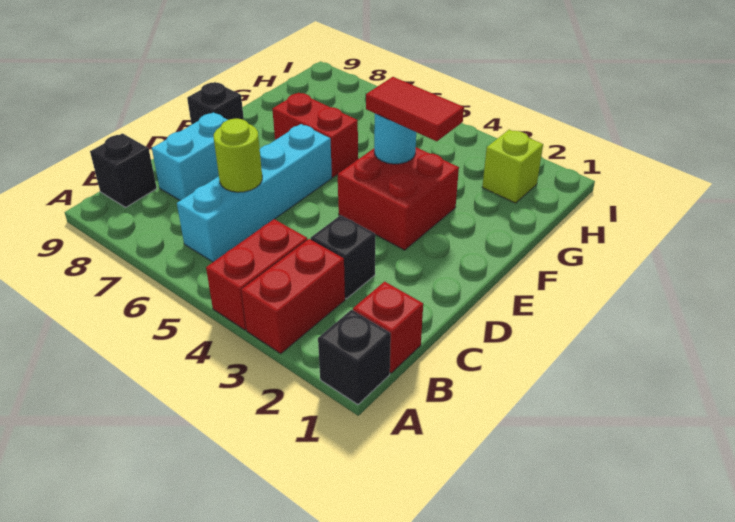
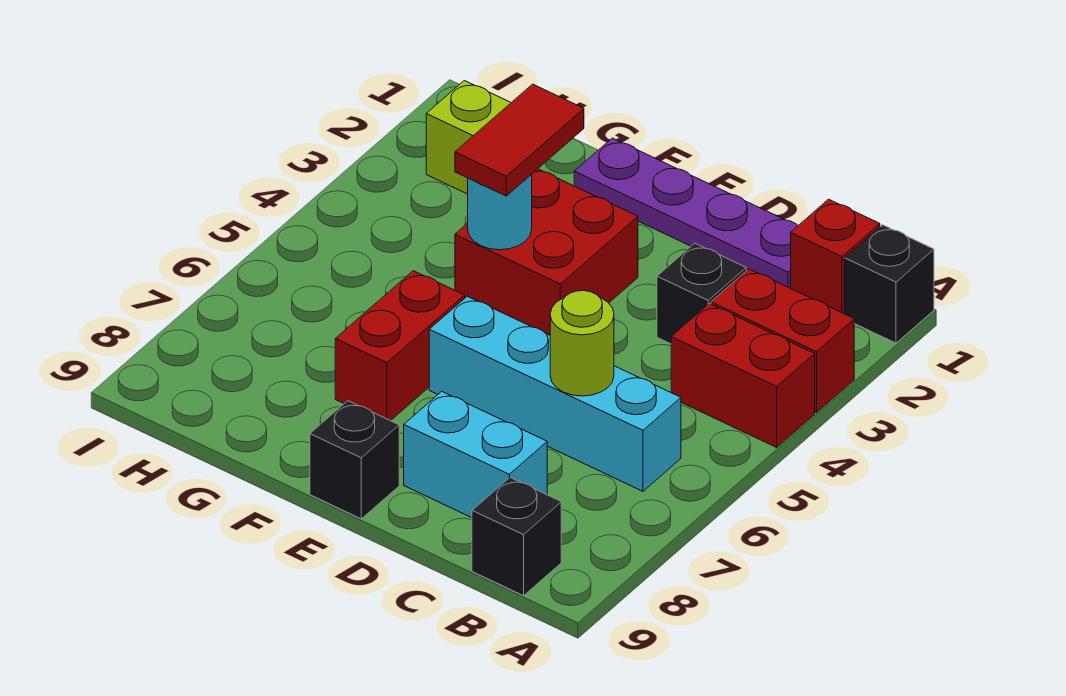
none -> purple 1x4 plate [574,138,798,288]

